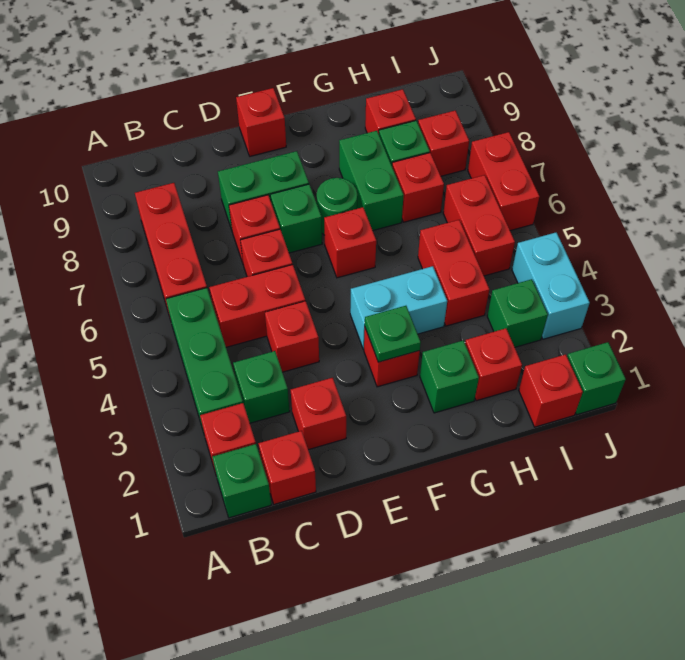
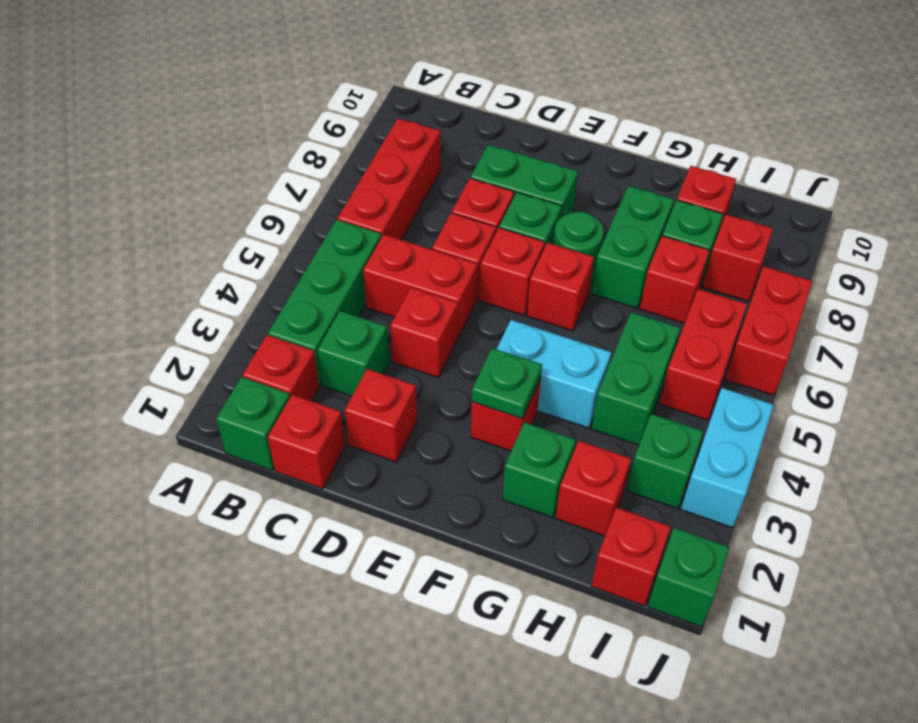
red 1x1 brick [236,88,286,156] -> red 1x1 brick moved to [480,228,545,315]
red 1x2 brick [418,220,489,326] -> green 1x2 brick [592,312,680,445]

